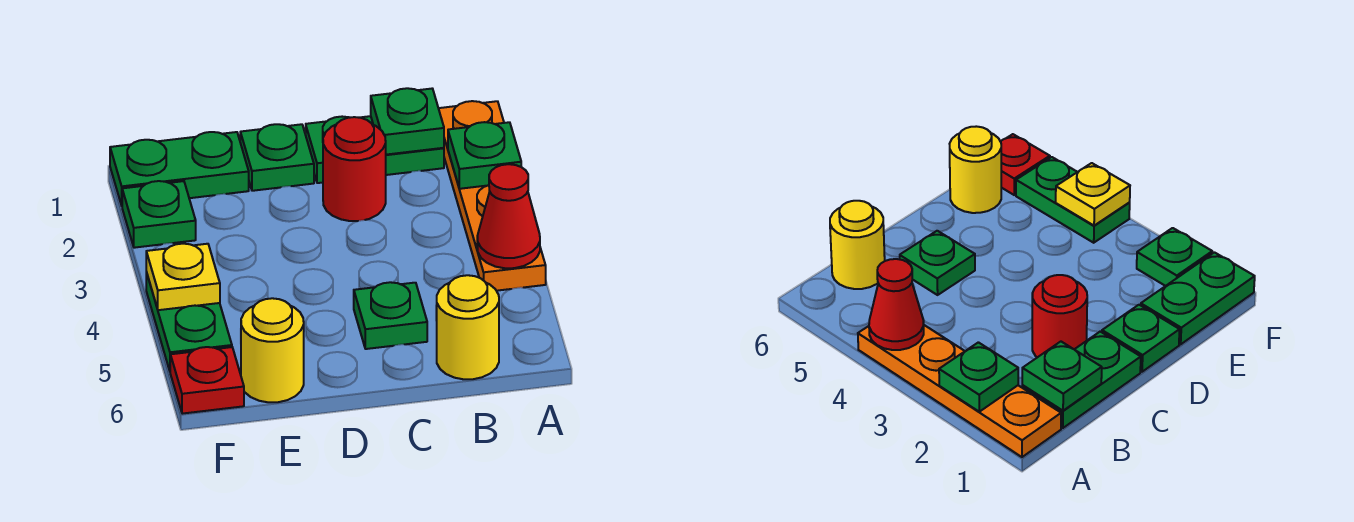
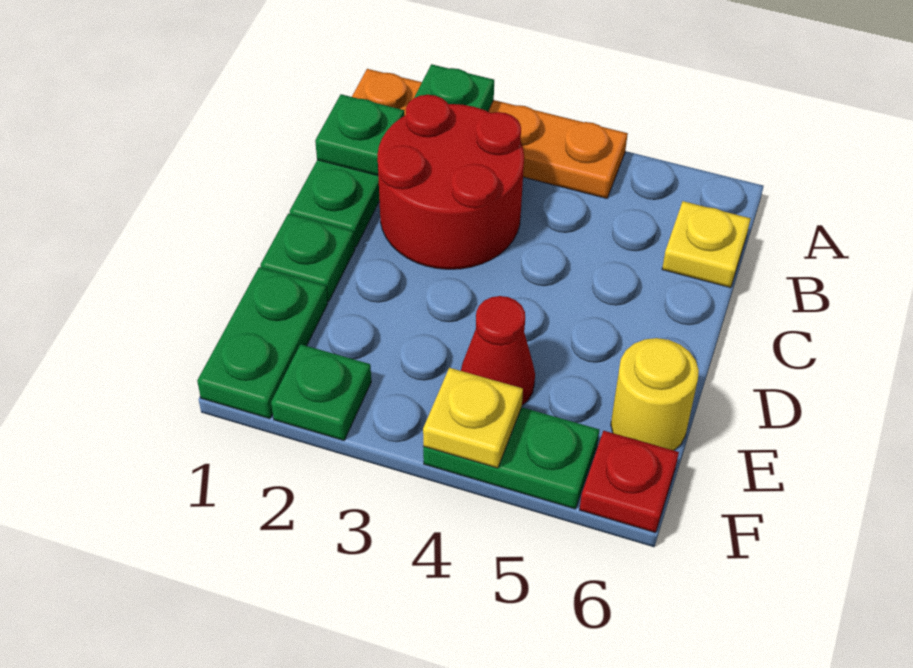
red 1x1 cone [477,164,540,268] -> red 1x1 cone moved to [461,296,535,405]
yellow 1x1 round brick [437,275,499,379] -> yellow 1x1 plate [662,201,751,288]
red 1x1 round brick [323,117,386,221] -> red 2x2 round brick [377,95,524,269]
green 1x1 plate [354,282,427,349] -> none

